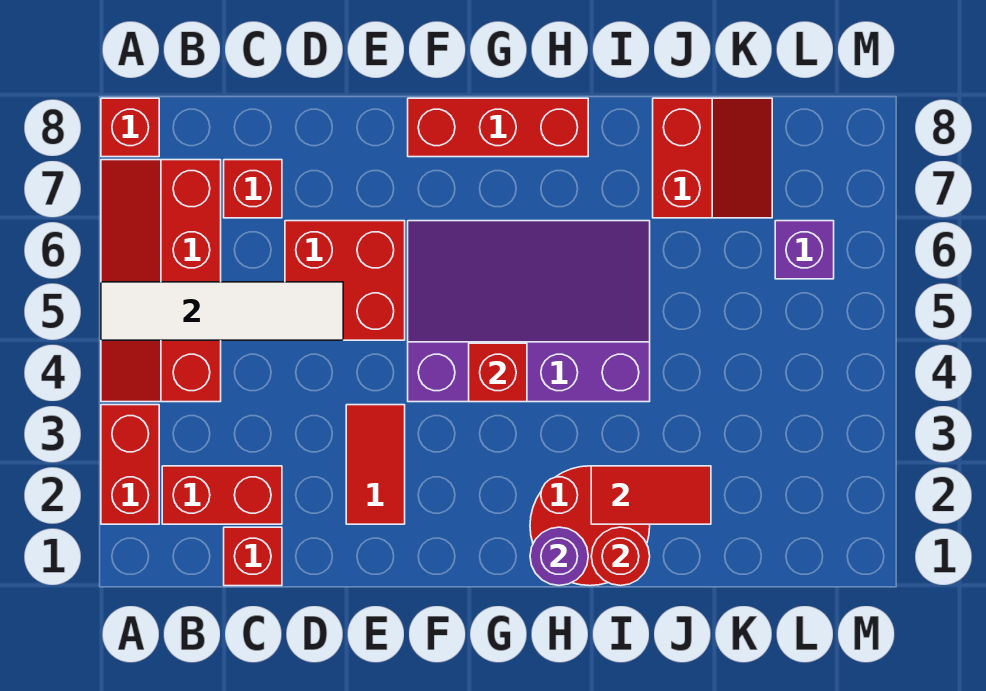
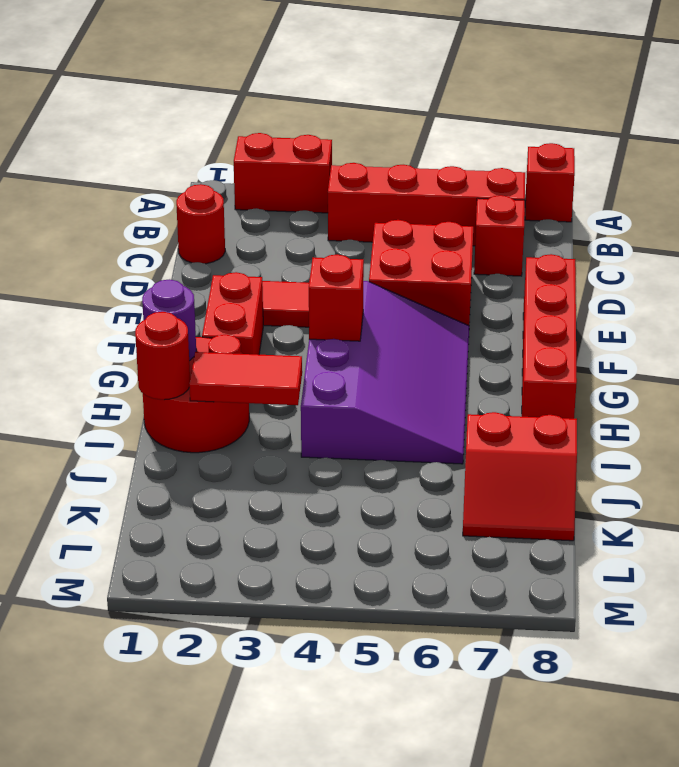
white 1x4 tile [101,282,343,340] -> none
red 1x2 brick [162,466,282,524] -> red 1x2 brick moved to [202,272,263,355]
red 1x1 brick [224,527,282,586] -> red 1x1 round brick [176,184,225,264]
red 1x3 brick [408,98,588,157] -> red 1x4 brick [522,254,577,419]
red 1x2 tile [591,466,711,524] -> red 1x2 tile turned to [189,352,302,405]
purple 1x1 brick [775,221,834,279] -> none

